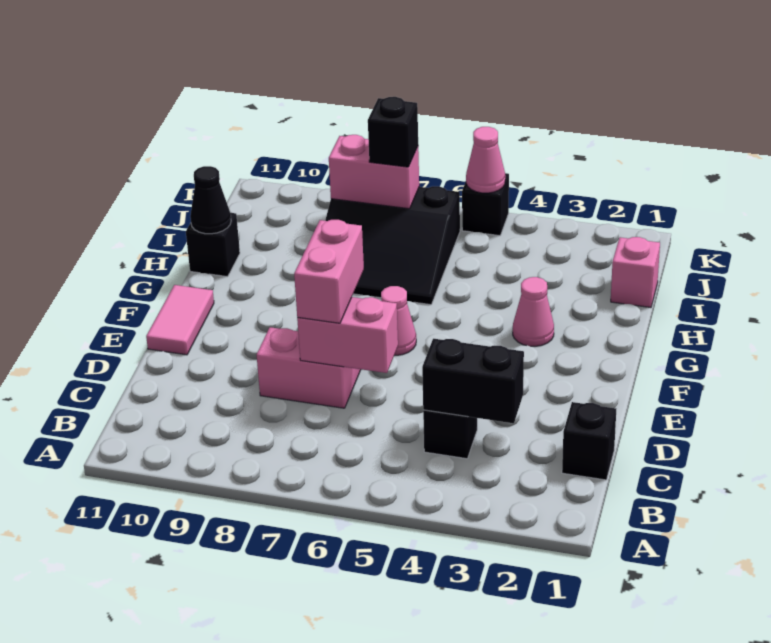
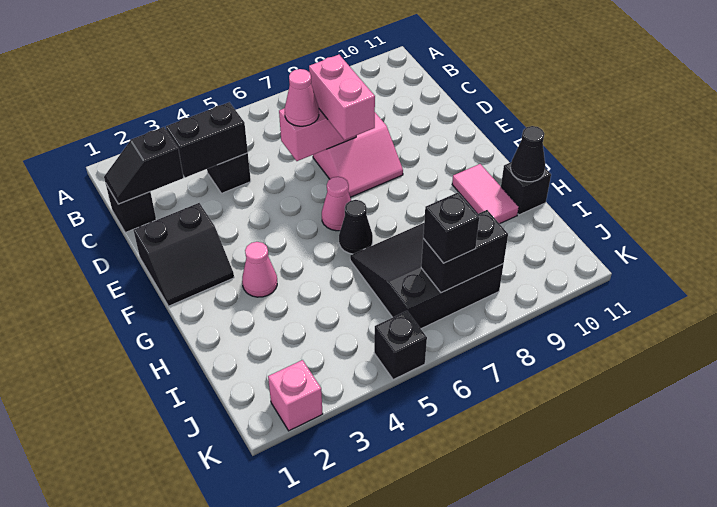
none -> black 1x2 slope [104,127,183,204]
none -> black 2x2 slope [133,203,234,306]
pink 1x2 tile [146,285,214,355] -> pink 1x2 tile moved to [452,164,519,224]
none -> black 1x1 cone [339,200,373,254]
pink 1x1 brick [611,237,660,307] -> pink 1x1 brick moved to [268,360,323,431]
pink 1x2 brick [329,135,419,209] -> black 1x2 brick [421,210,508,293]
pink 1x1 cone [466,127,505,193] -> pink 1x1 cone moved to [285,69,319,126]

